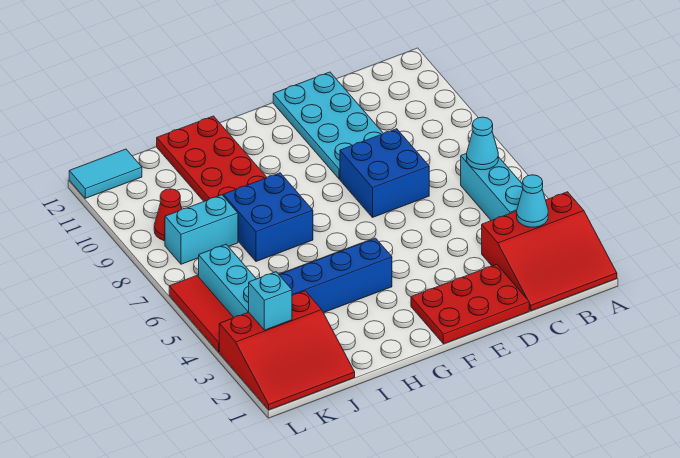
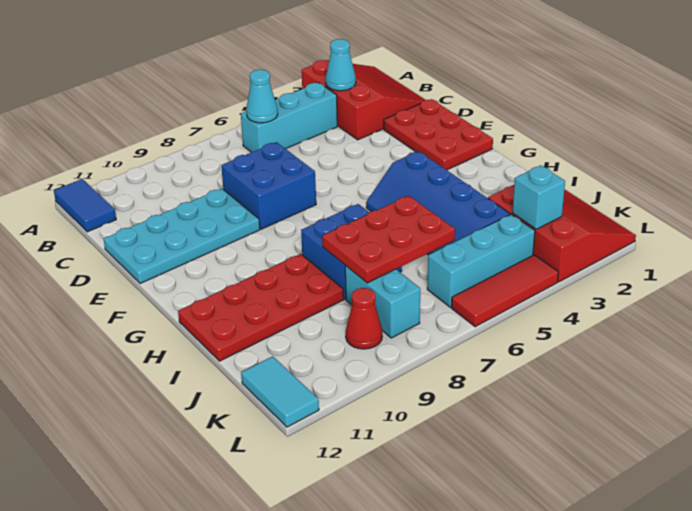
none -> blue 1x2 tile [54,179,116,232]
none -> red 2x3 plate [322,196,455,283]

